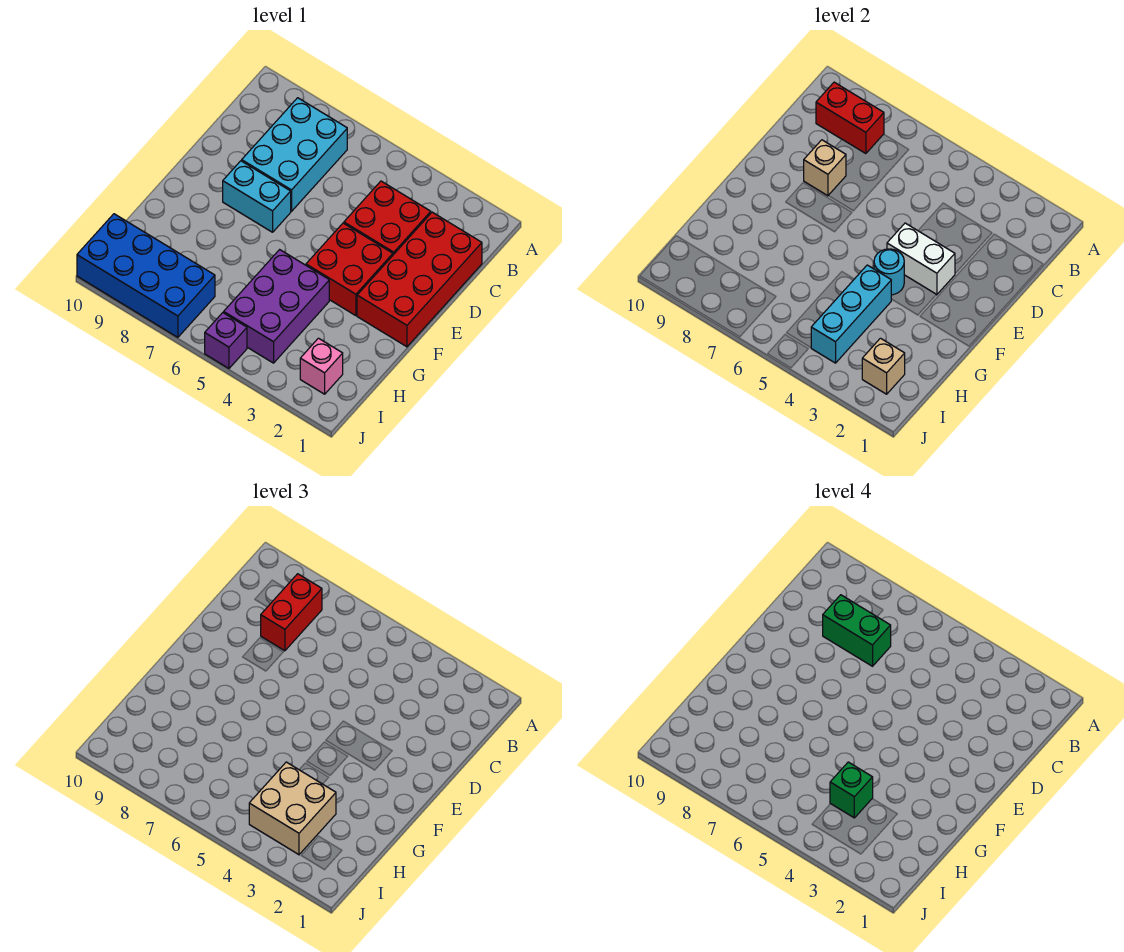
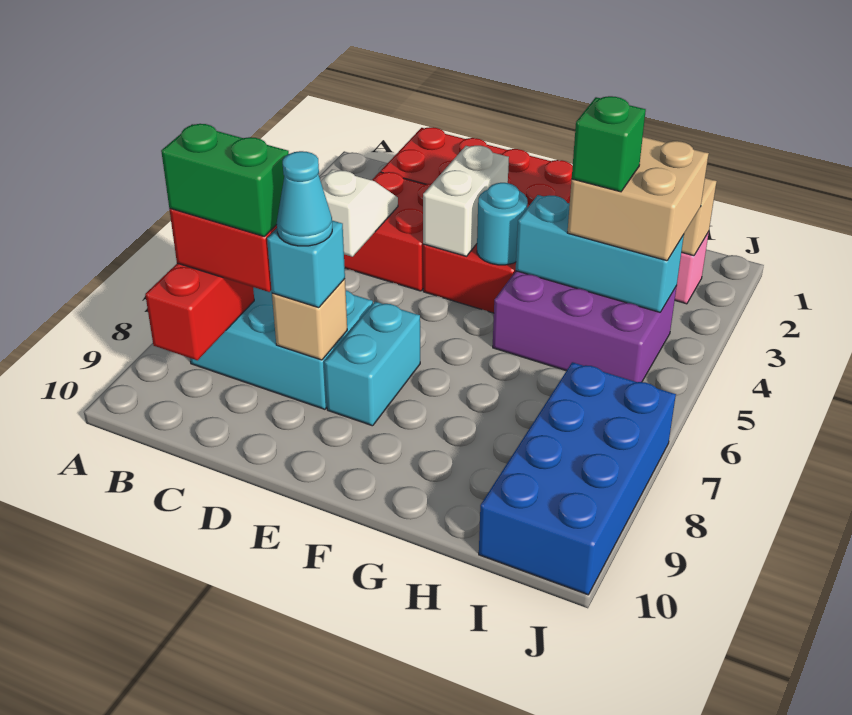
none -> white 1x2 slope [321,170,398,257]
green 1x2 brick [823,595,891,666] -> green 1x2 brick turned to [161,124,289,237]
none -> cyan 1x1 brick [267,221,345,308]
none -> cyan 1x1 cone [277,151,332,246]
purple 1x1 brick [205,313,247,368] -> none

